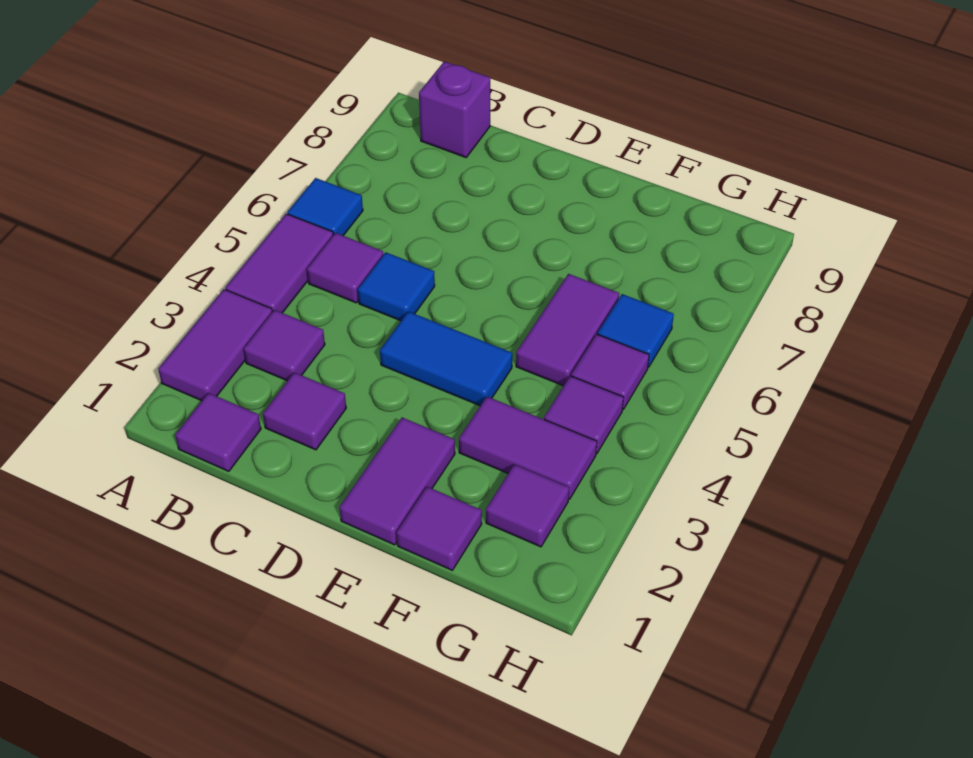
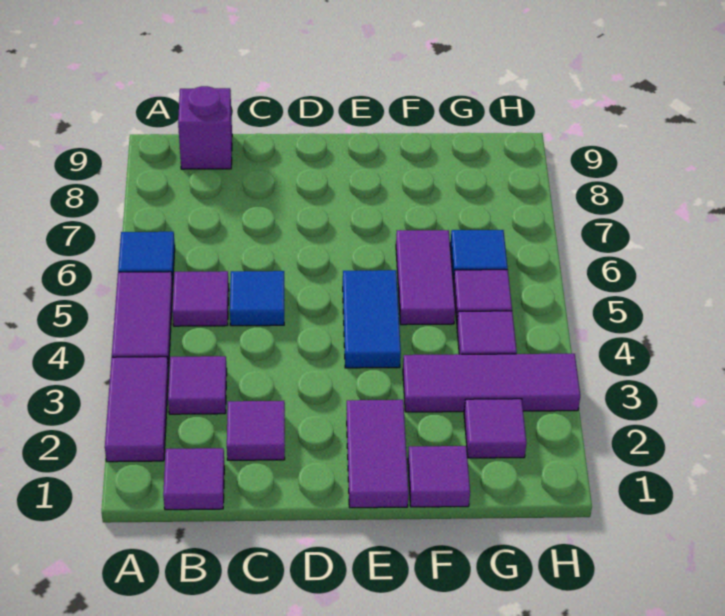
blue 1x2 tile [380,311,512,406] -> blue 1x2 tile turned to [343,270,401,368]
purple 1x2 tile [459,397,597,499] -> purple 1x3 tile [403,354,580,412]

